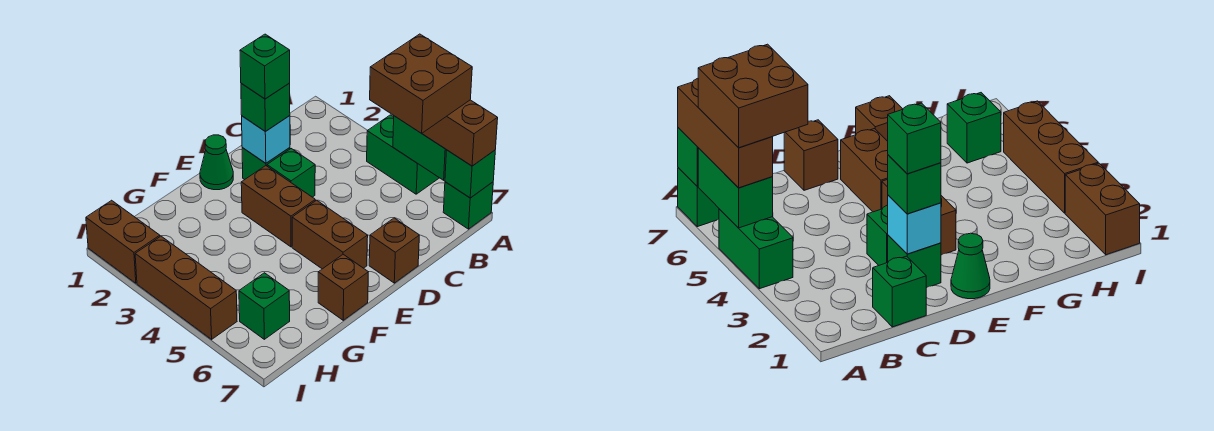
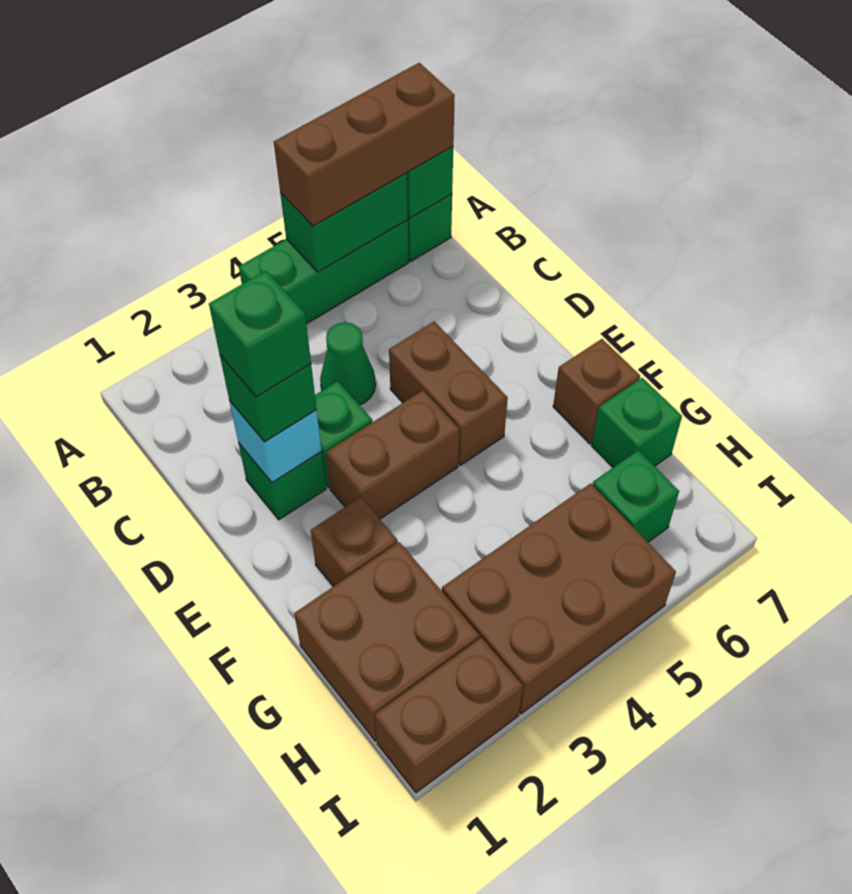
green 1x2 brick [367,115,439,194] -> green 1x3 brick [239,220,409,324]
brown 2x2 brick [370,34,472,133] -> brown 2x2 brick moved to [294,542,479,741]
green 1x1 brick [873,256,926,327] -> green 1x1 brick moved to [592,378,682,467]
brown 1x1 brick [369,218,419,283] -> brown 1x1 brick moved to [311,497,398,587]
green 1x1 cone [200,135,233,190] -> green 1x1 cone moved to [320,322,376,405]
brown 1x2 brick [292,200,368,269] -> brown 1x2 brick turned to [389,322,508,465]
brown 1x3 brick [135,236,237,339] -> brown 2x3 brick [442,483,676,714]

